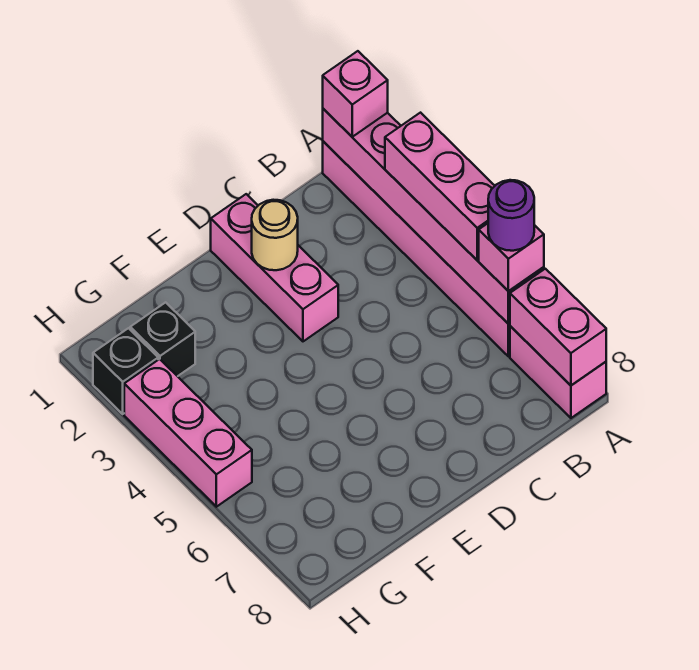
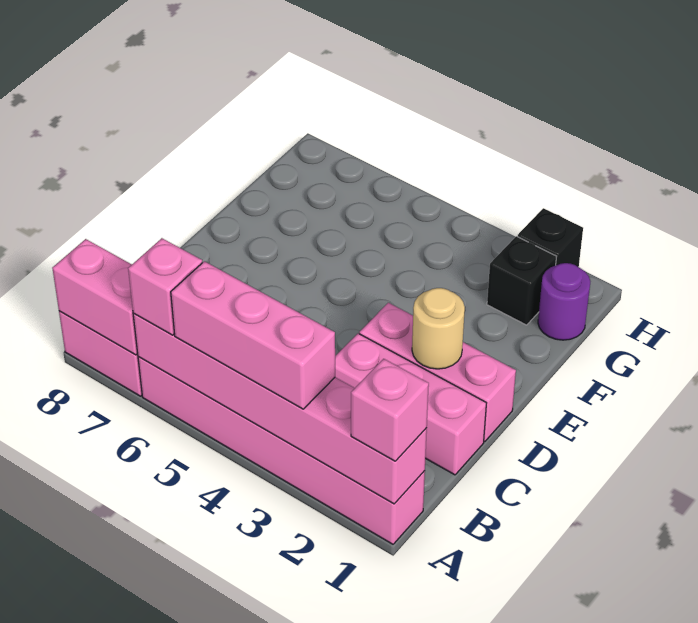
purple 1x1 round brick [488,180,534,251] -> purple 1x1 round brick moved to [538,263,590,340]
pink 1x3 brick [124,359,252,507] -> pink 1x3 brick moved to [335,333,486,475]

